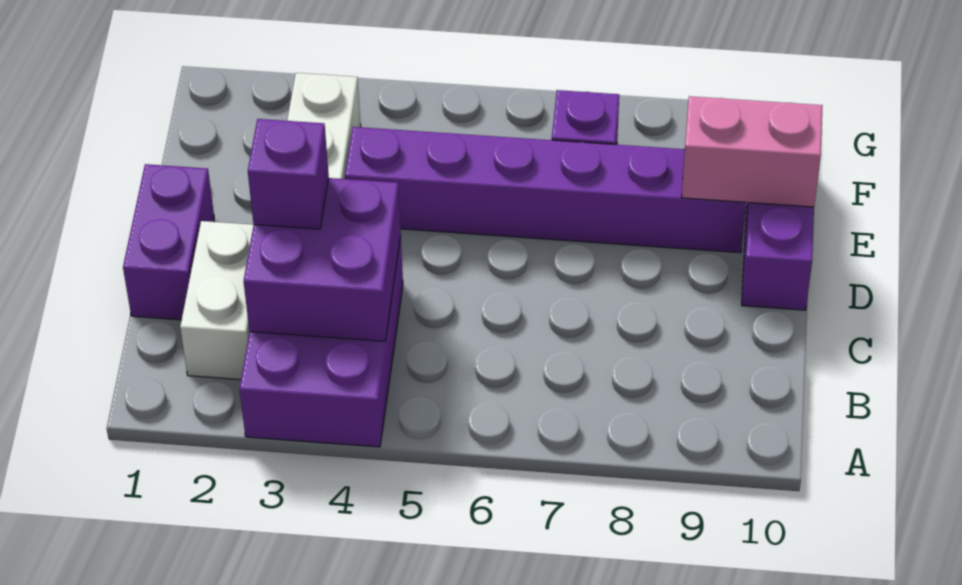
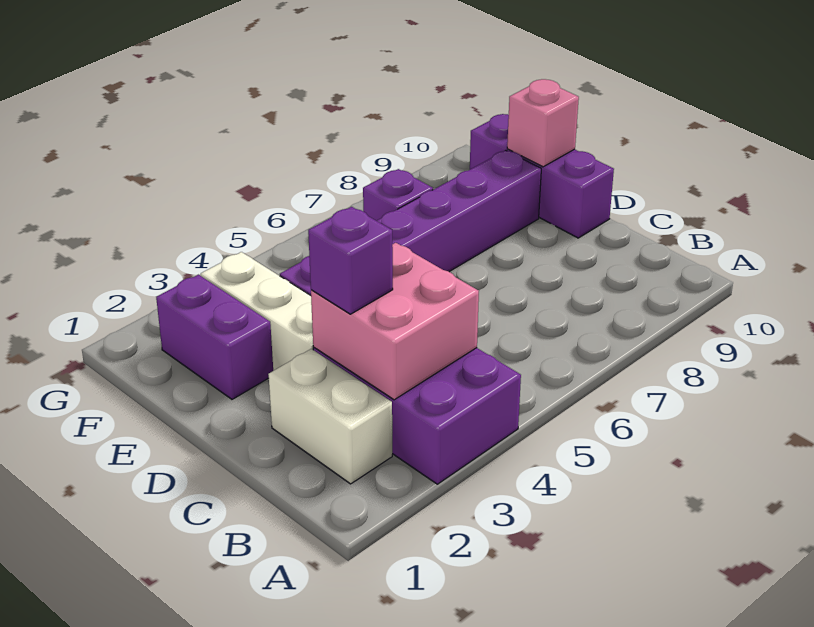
purple 2x2 brick [244,178,401,341] -> pink 2x2 brick [311,243,479,400]
purple 1x2 brick [123,164,214,320] -> purple 1x2 brick moved to [156,275,273,399]
pink 1x2 brick [681,96,823,207] -> pink 1x1 brick [507,79,579,167]

